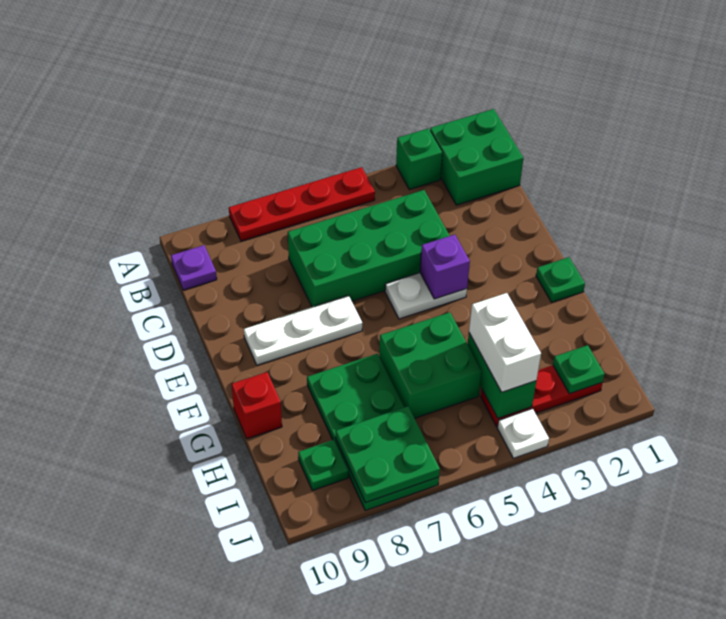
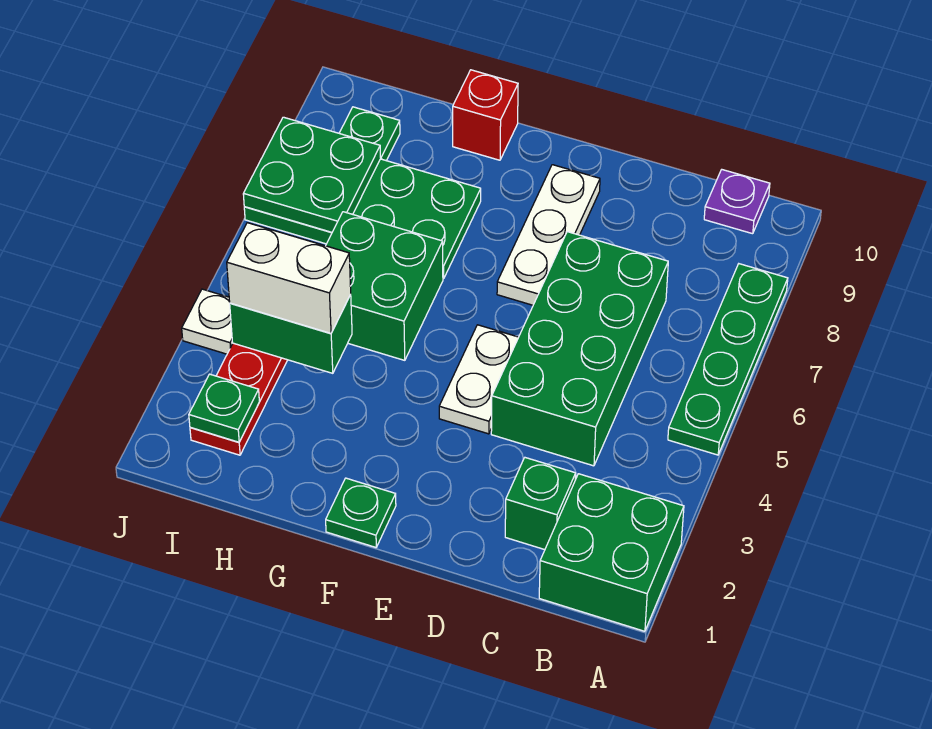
green 1x1 brick [396,128,442,190] -> green 1x1 brick moved to [505,458,576,550]
red 1x4 plate [229,167,375,241] -> green 1x4 plate [668,264,788,455]
purple 1x1 brick [420,235,470,299] -> none

